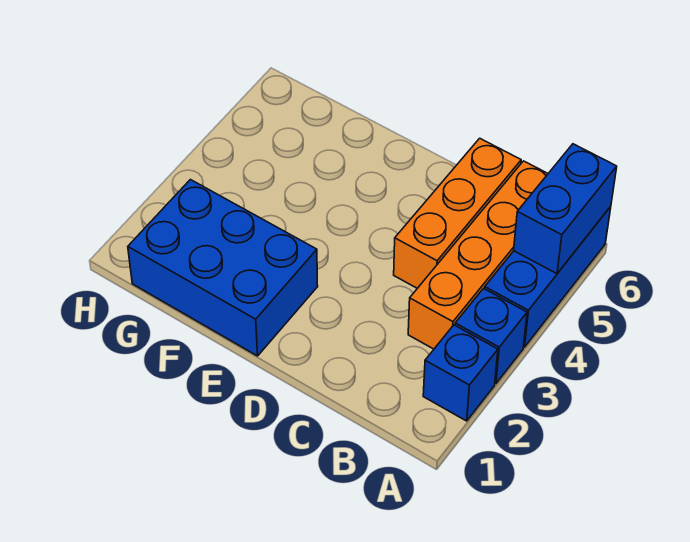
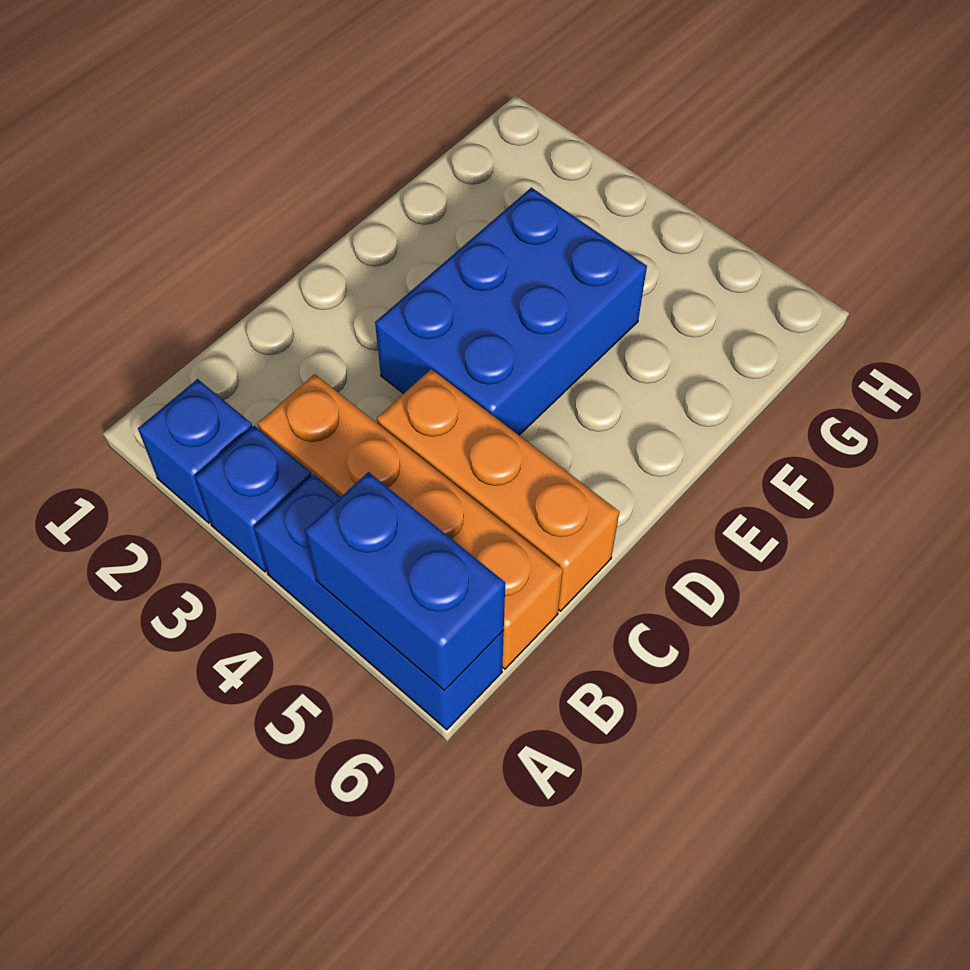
blue 2x3 brick [128,180,318,356] -> blue 2x3 brick moved to [375,188,647,435]

